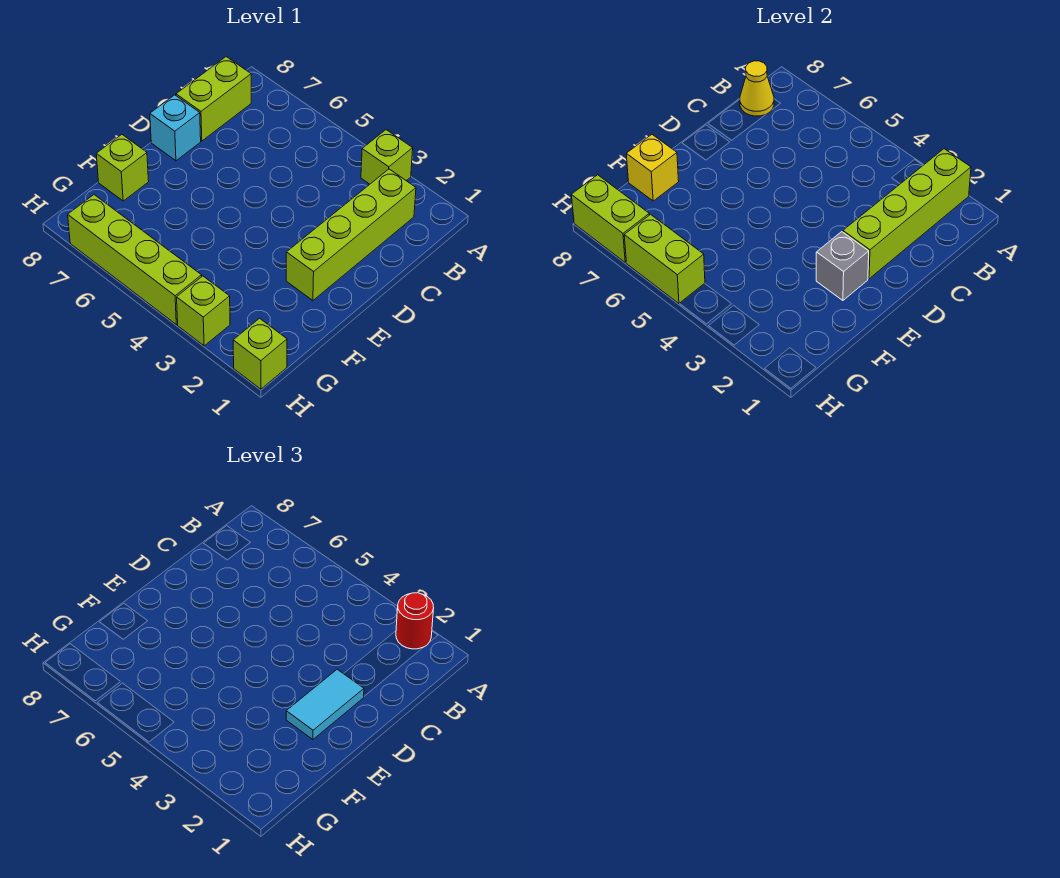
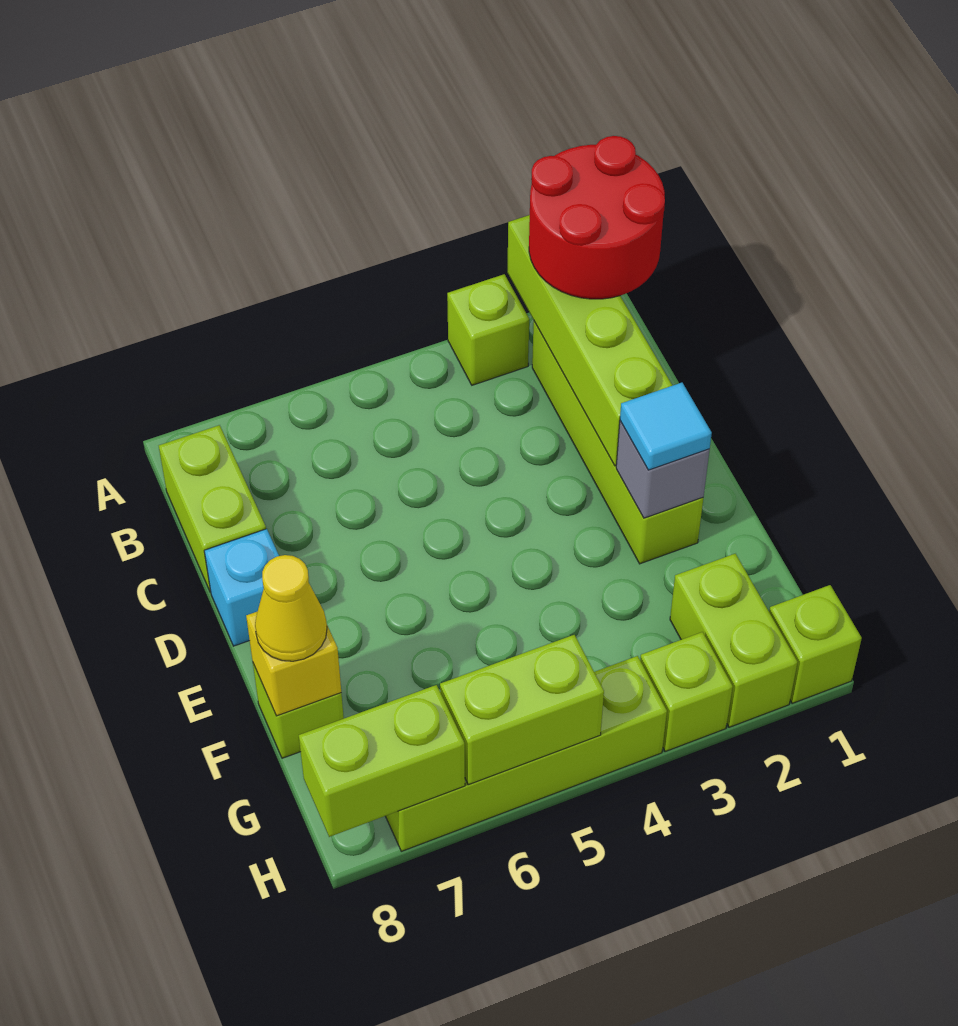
red 1x1 round brick [396,593,434,649] -> red 2x2 round brick [529,136,665,299]
yellow 1x1 cone [740,61,774,116] -> yellow 1x1 cone moved to [255,555,327,661]
cyan 1x2 tile [286,669,364,739] -> cyan 1x1 tile [620,383,712,470]
none -> lime 1x2 brick [670,554,798,727]

